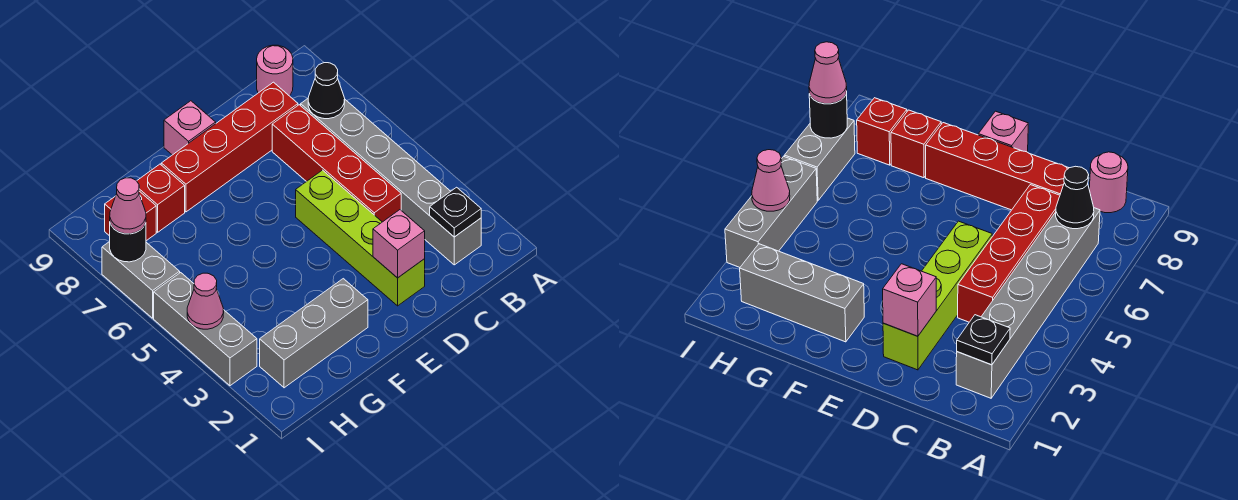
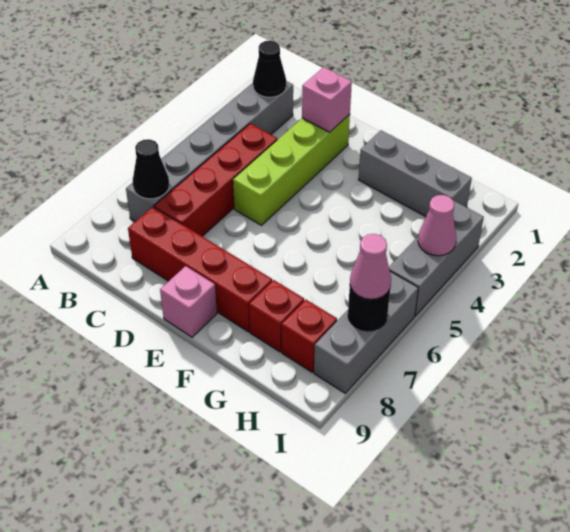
black 1x1 plate [430,187,481,237] -> black 1x1 cone [253,41,286,97]
pink 1x1 round brick [257,45,293,96] -> none
grey 1x2 brick [102,242,180,318] -> grey 1x3 brick [314,271,418,393]

